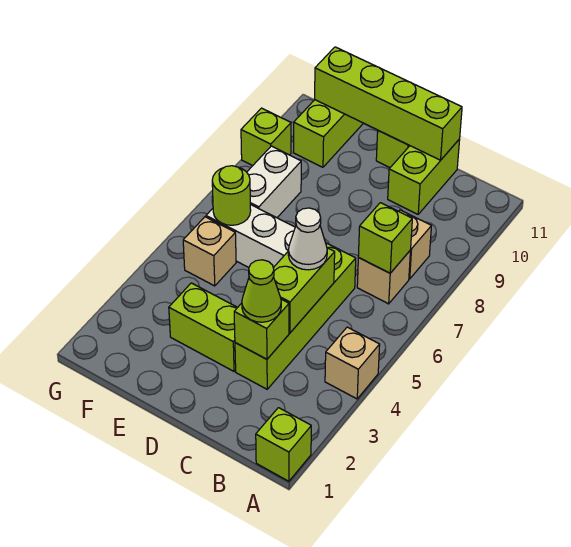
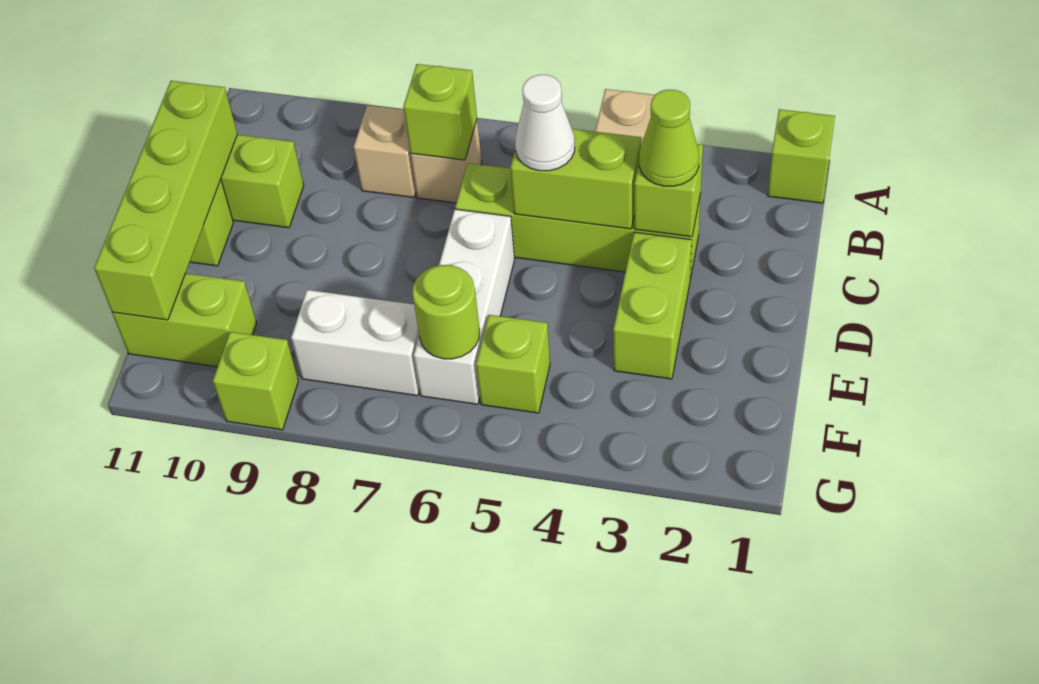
tan 1x1 brick [183,217,236,286] -> lime 1x1 brick [476,315,550,413]

